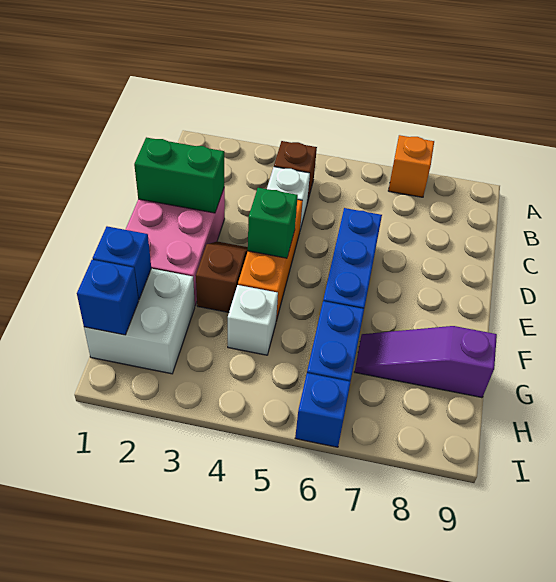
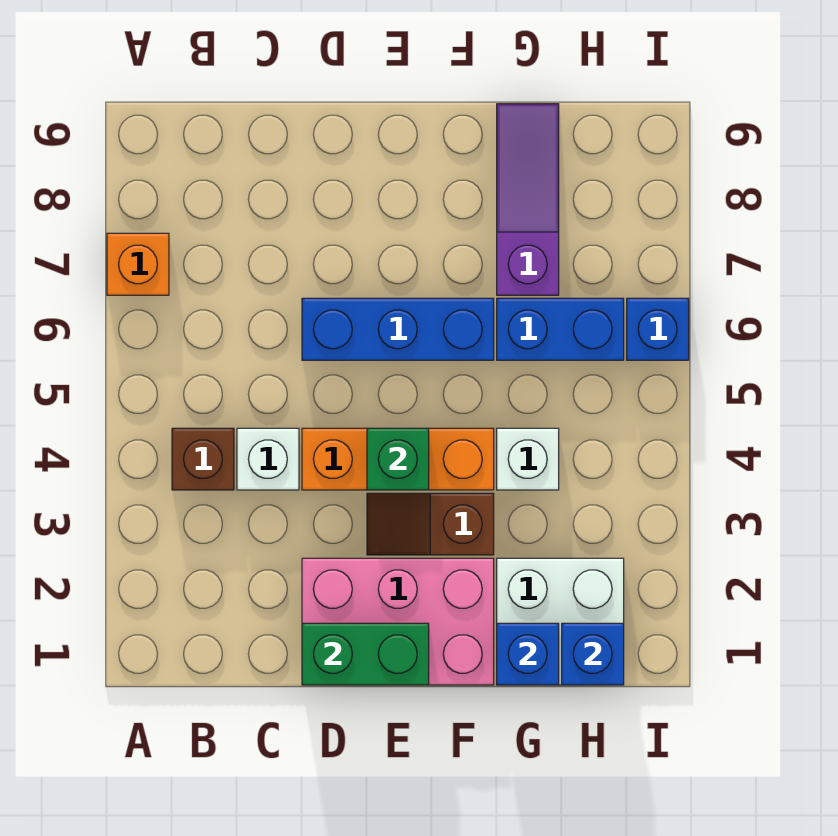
green 1x2 brick [134,137,224,213] -> green 1x2 brick turned to [302,623,429,685]
purple 1x3 slope [355,326,497,398] -> purple 1x3 slope turned to [497,104,559,295]

